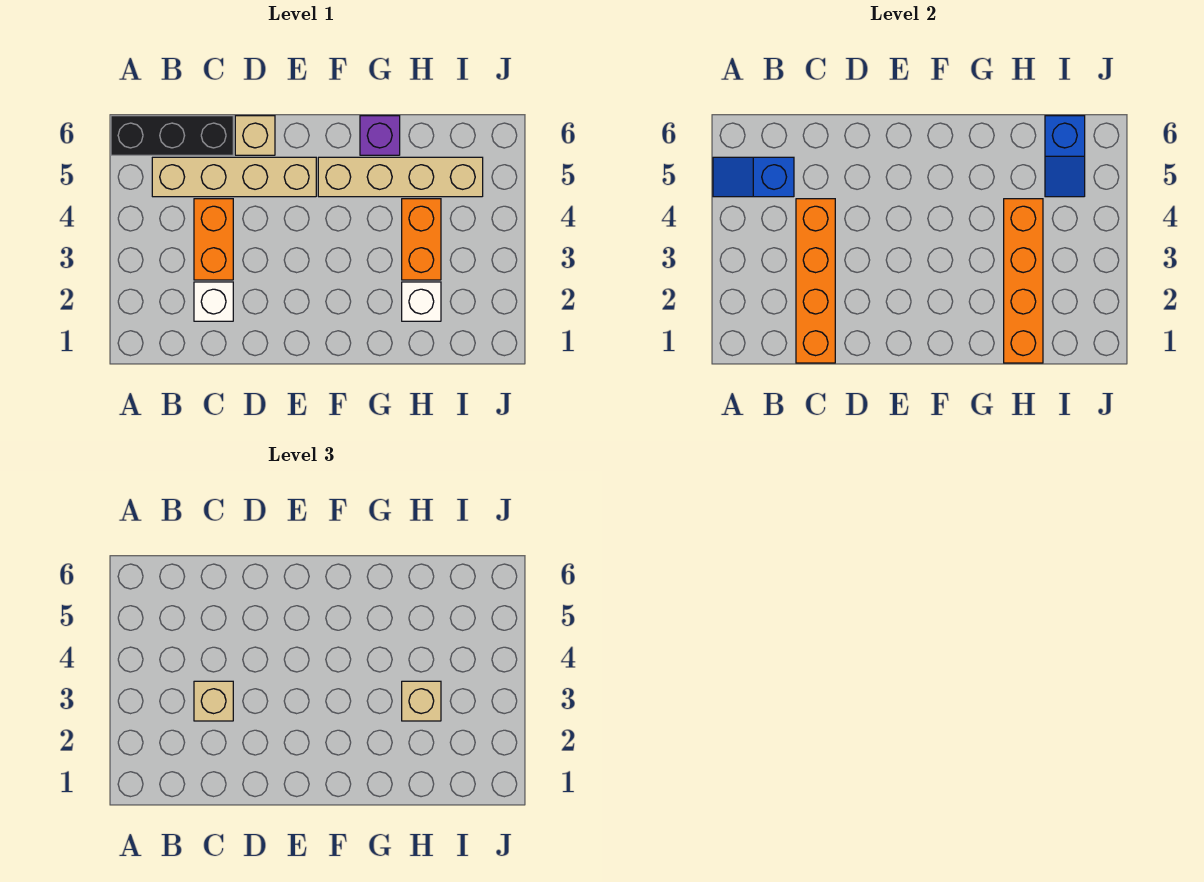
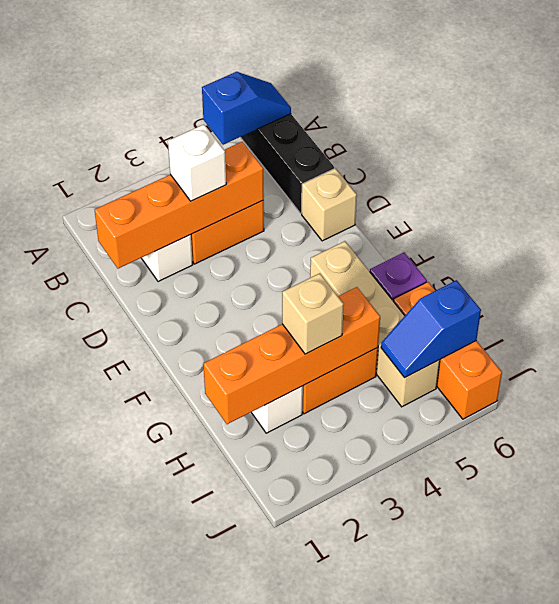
blue 1x2 slope [713,157,794,197] -> blue 1x2 slope turned to [202,72,291,145]
tan 1x4 brick [152,157,316,197] -> none
tan 1x1 brick [194,681,233,721] -> white 1x1 brick [168,125,226,201]
none -> orange 1x3 brick [393,282,502,419]

